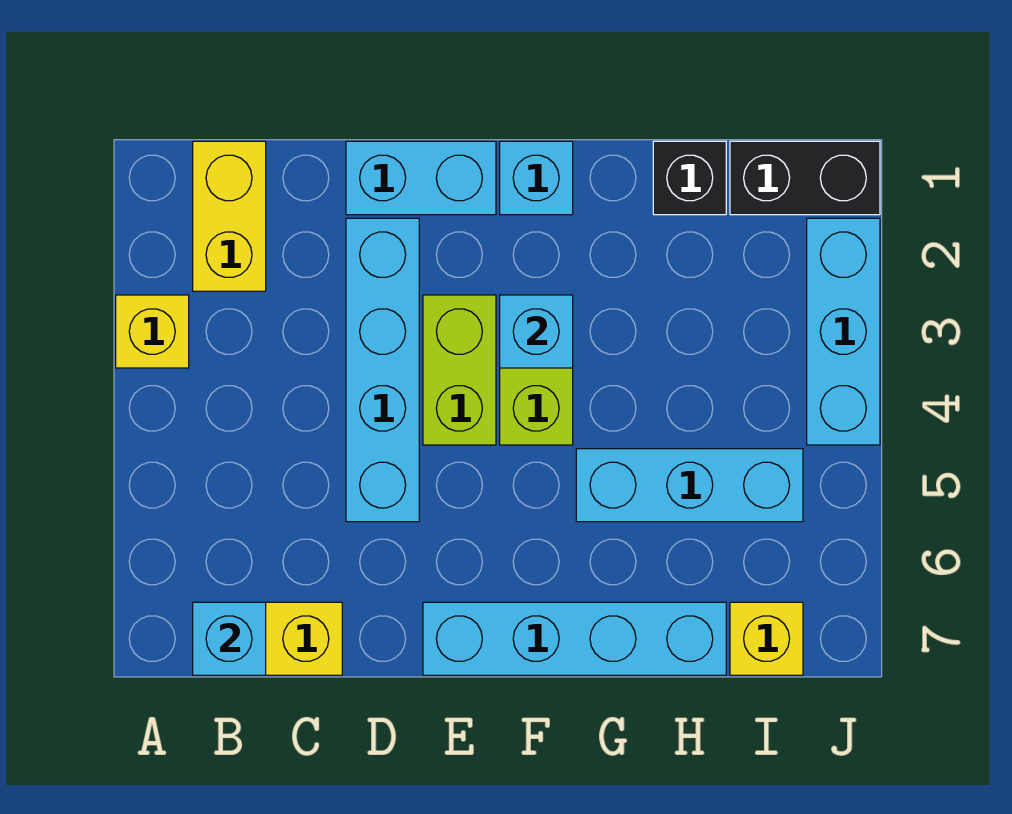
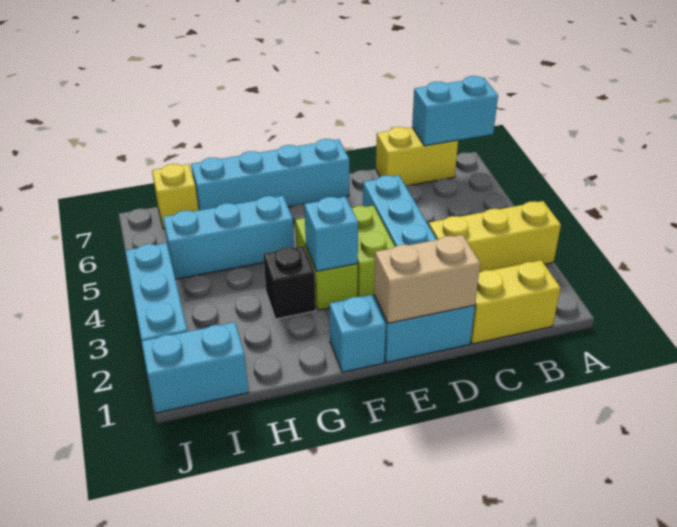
yellow 1x1 brick [116,295,189,368] -> yellow 1x3 brick [429,201,561,272]
yellow 1x2 brick [193,141,266,291] -> yellow 1x2 brick turned to [471,260,560,344]
cyan 1x1 brick [193,602,266,675] -> cyan 1x2 brick [412,76,498,146]
none -> tan 1x2 brick [374,235,480,323]
black 1x1 brick [653,141,726,215] -> black 1x1 brick moved to [263,246,316,319]
black 1x2 brick [730,141,880,215] -> cyan 1x2 brick [142,322,248,413]

